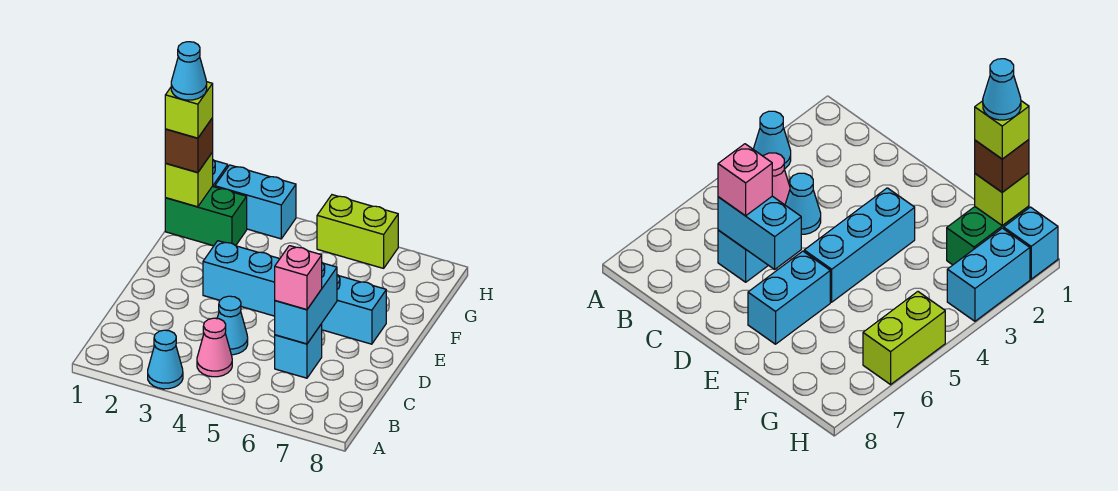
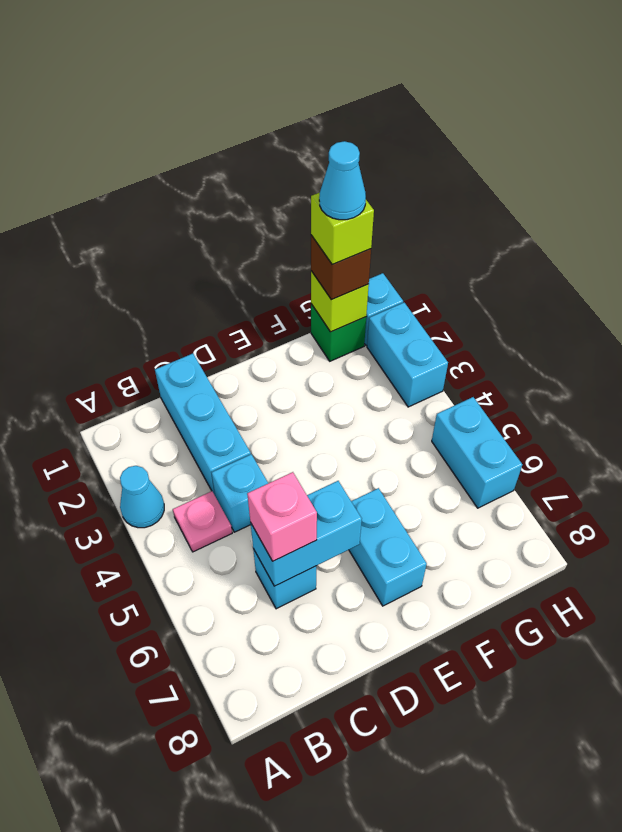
pink 1x1 cone [197,318,232,377] -> pink 1x1 plate [173,491,232,552]
cyan 1x1 cone [217,296,248,355] -> cyan 1x1 brick [211,454,268,532]
cyan 1x3 brick [203,241,279,316] -> cyan 1x3 brick moved to [155,354,251,495]
green 1x2 brick [165,186,247,246] -> green 1x1 brick [311,304,366,361]
lime 1x2 brick [317,195,398,268] -> cyan 1x2 brick [432,397,522,508]

